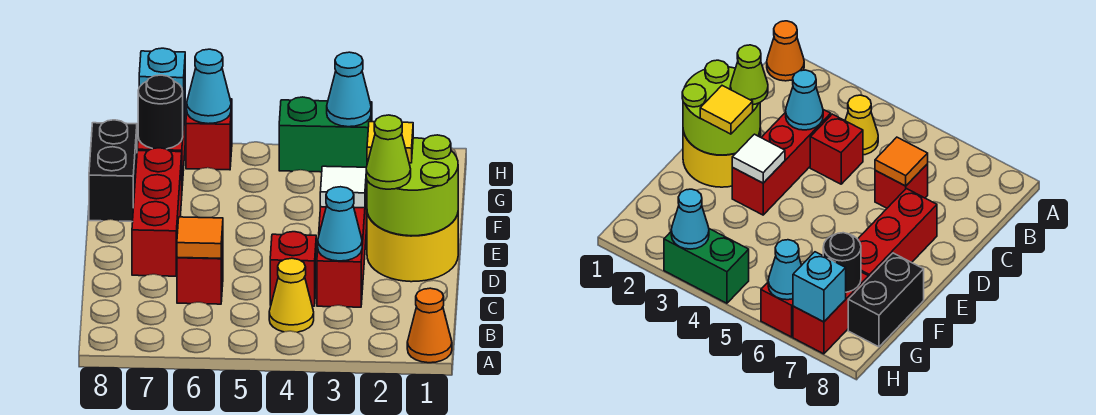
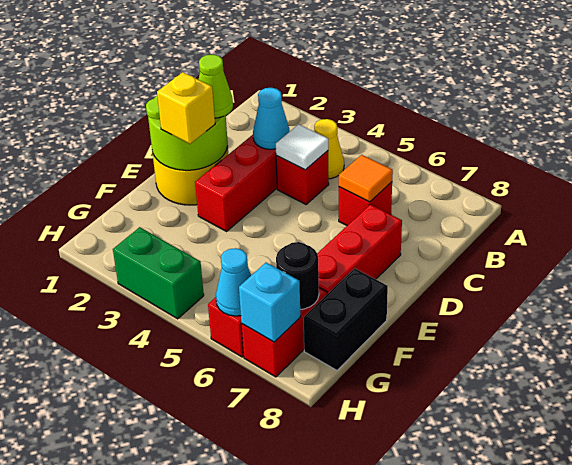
orange 1x1 cone [407,288,452,363] -> none
yellow 1x1 tile [367,122,413,163] -> yellow 1x1 brick [157,72,215,144]
white 1x1 tile [320,166,367,208] -> white 1x1 tile moved to [276,124,328,170]
cyan 1x1 cone [327,52,371,127] -> none

